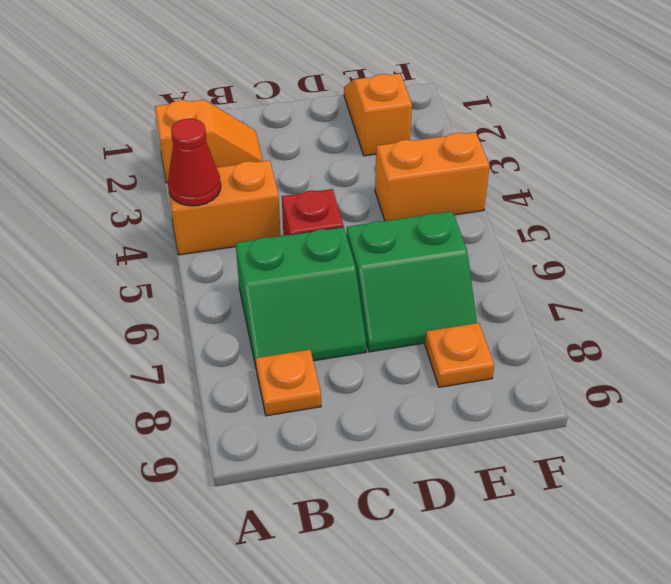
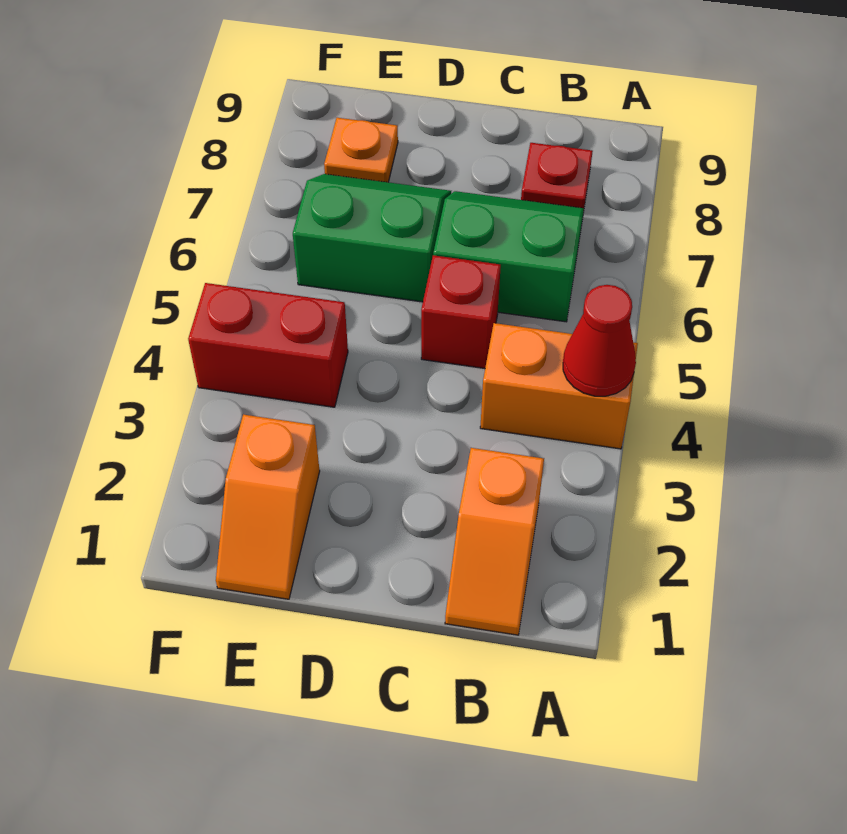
orange 1x2 slope [155,100,263,183] -> orange 1x2 slope turned to [445,448,544,635]
orange 1x1 plate [256,350,321,416] -> red 1x1 plate [521,143,593,208]
orange 1x2 brick [375,132,490,221] -> red 1x2 brick [188,283,348,407]

